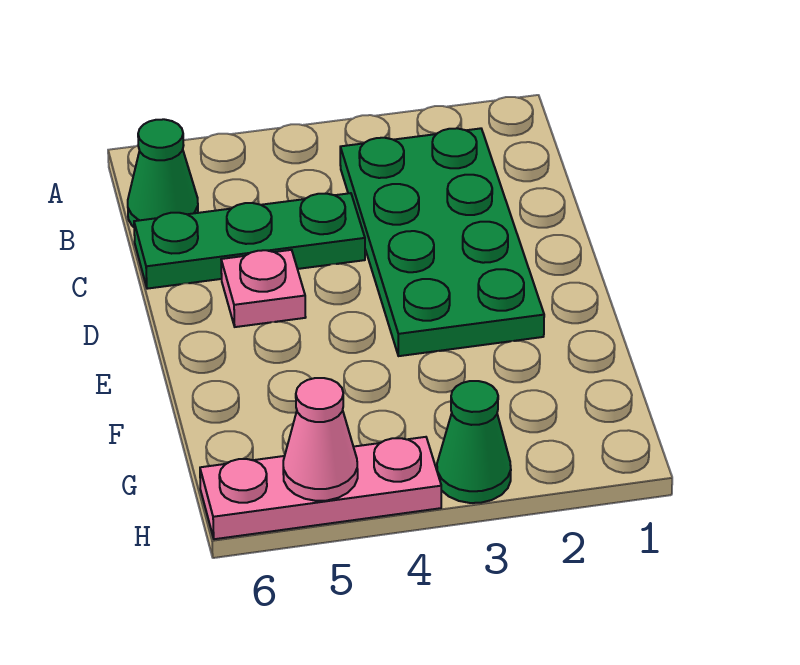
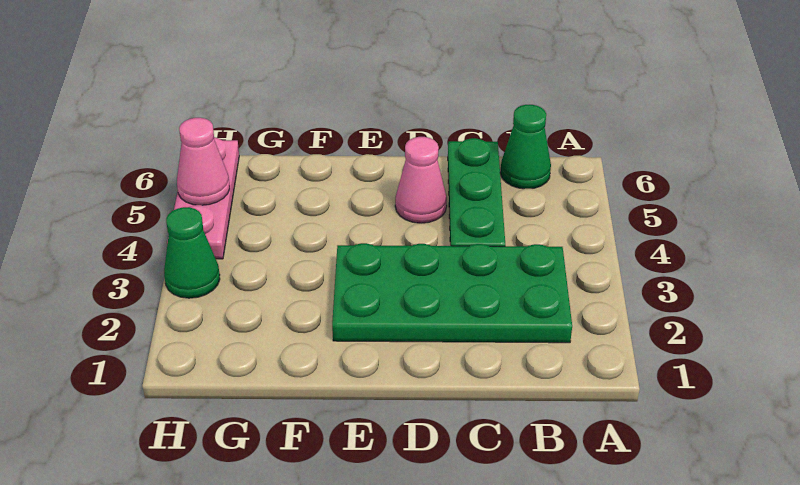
pink 1x1 plate [221,250,306,327] -> pink 1x1 cone [395,137,447,223]

